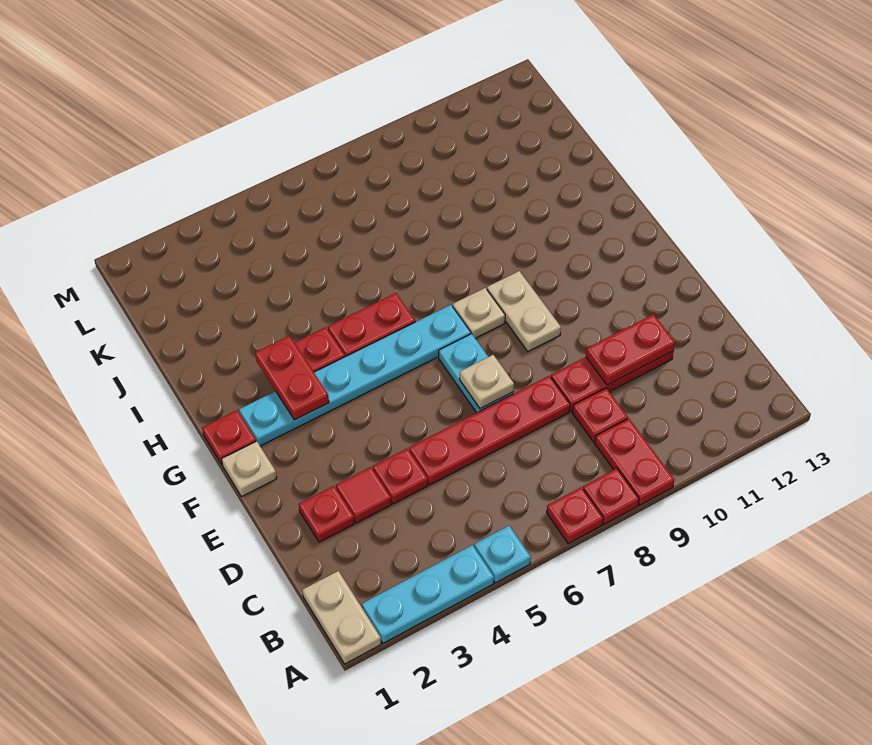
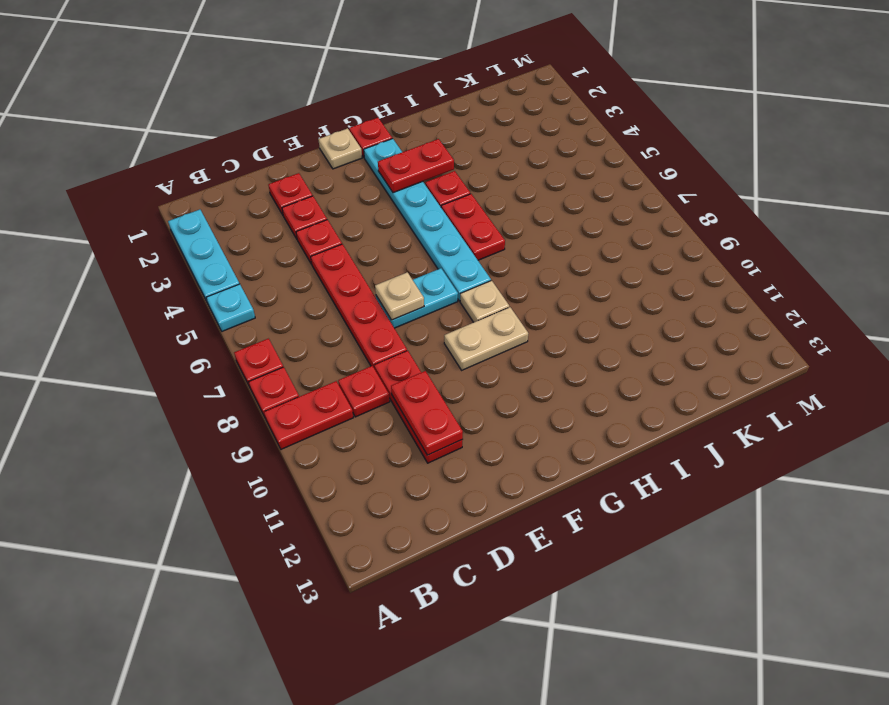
tan 1x2 plate [302,571,381,664] -> none
red 1x1 tile [336,467,391,523] -> red 1x1 plate [282,196,327,239]

